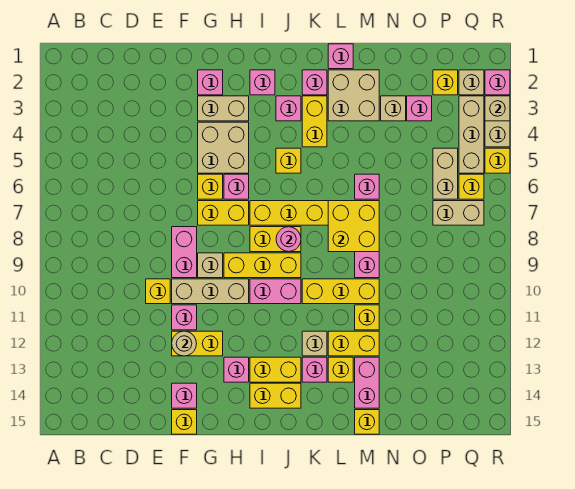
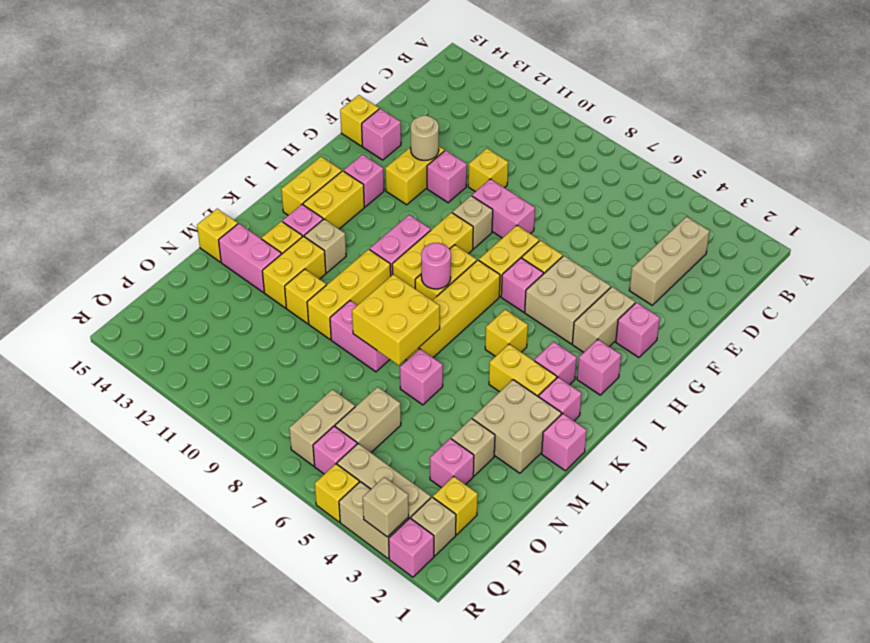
tan 1x3 brick [172,279,249,304] -> tan 1x3 brick moved to [629,217,710,305]
tan 1x2 brick [433,148,458,199] -> tan 1x2 brick turned to [335,387,401,452]
yellow 1x1 brick [459,174,484,199] -> pink 1x1 brick [313,426,357,474]

